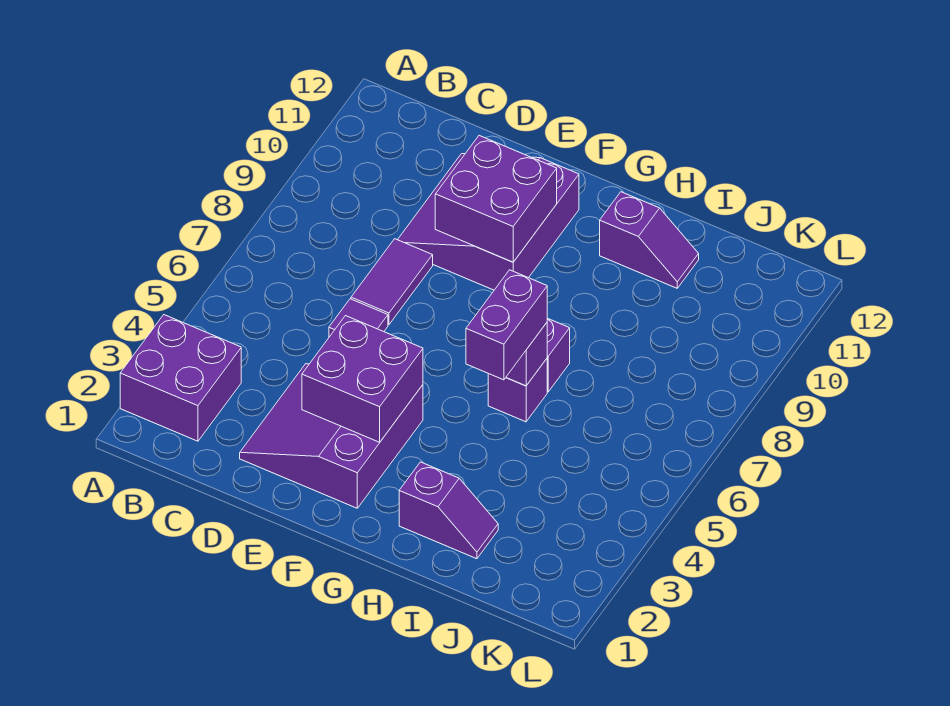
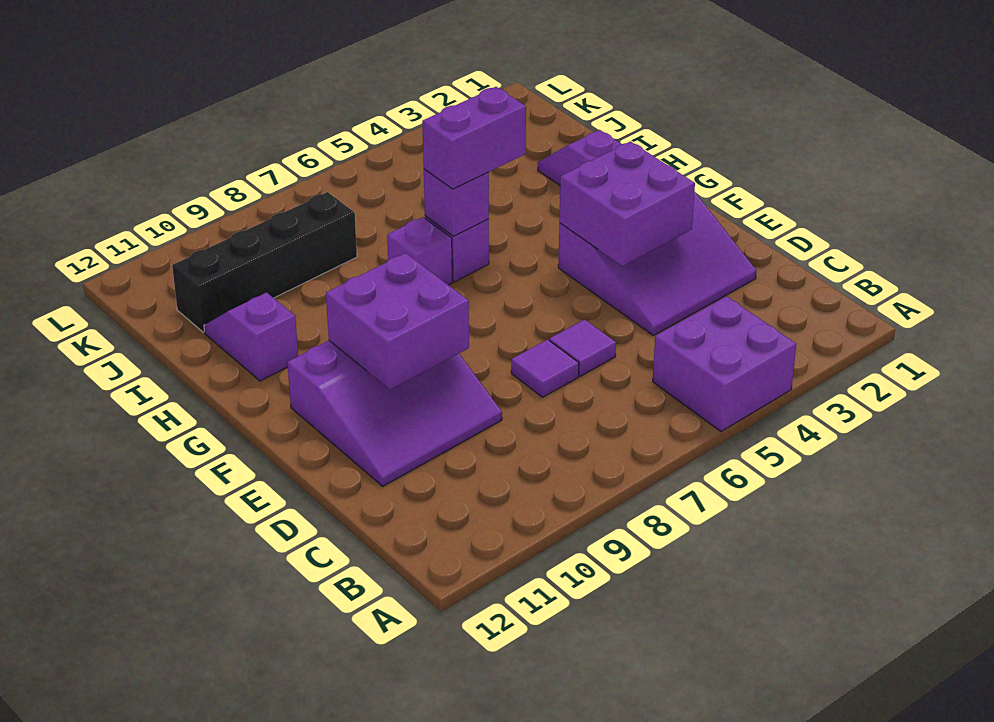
purple 2x2 brick [120,315,241,441] -> purple 2x2 brick moved to [653,296,796,431]
purple 1x2 tile [351,239,433,325] -> purple 1x1 tile [511,340,579,397]
none -> black 1x4 brick [172,192,357,332]

